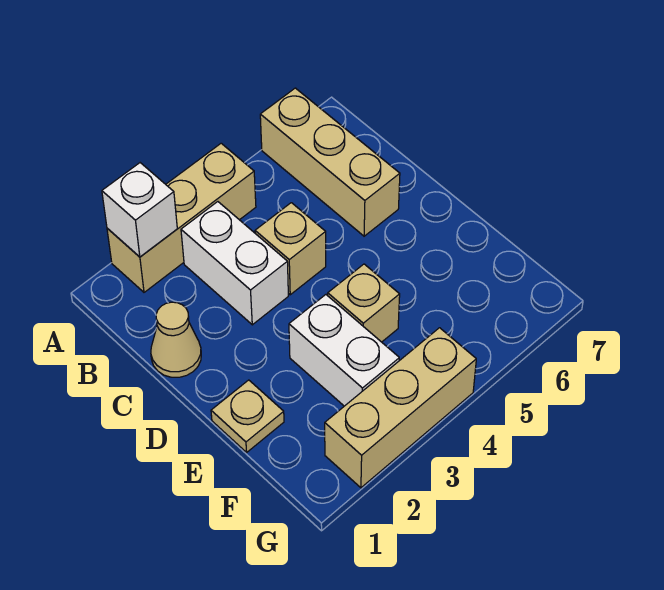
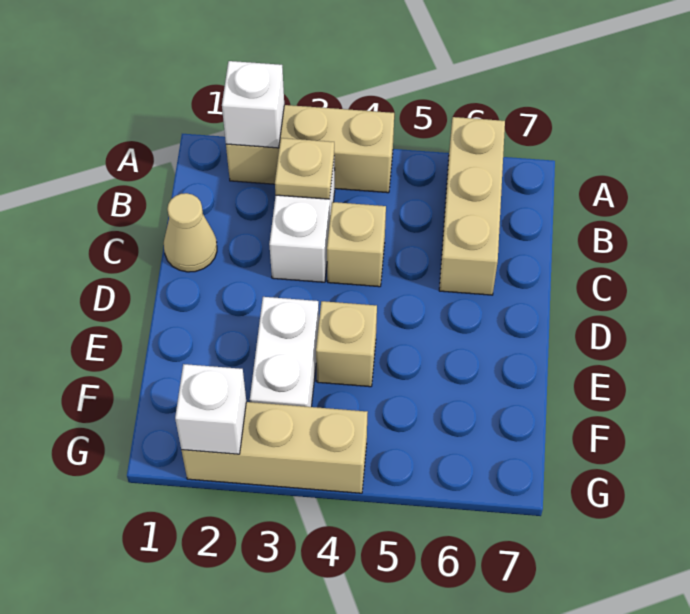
tan 1x1 plate [211,380,284,452] -> tan 1x1 plate moved to [275,138,334,199]
none -> white 1x1 brick [175,364,246,454]

